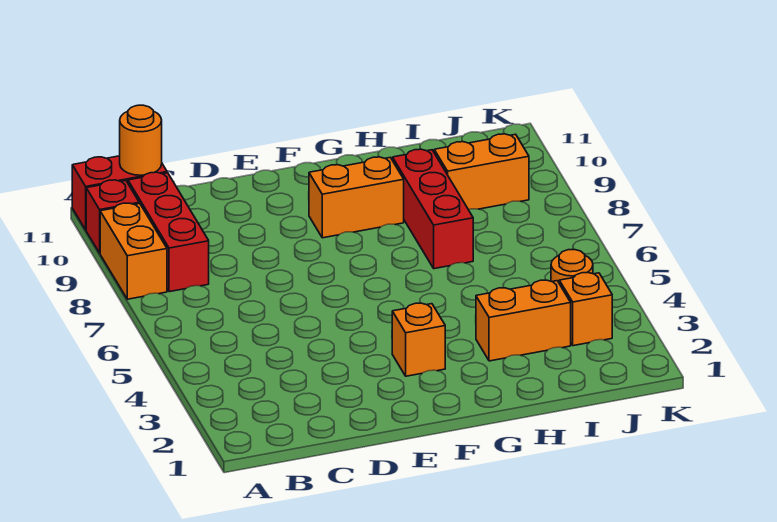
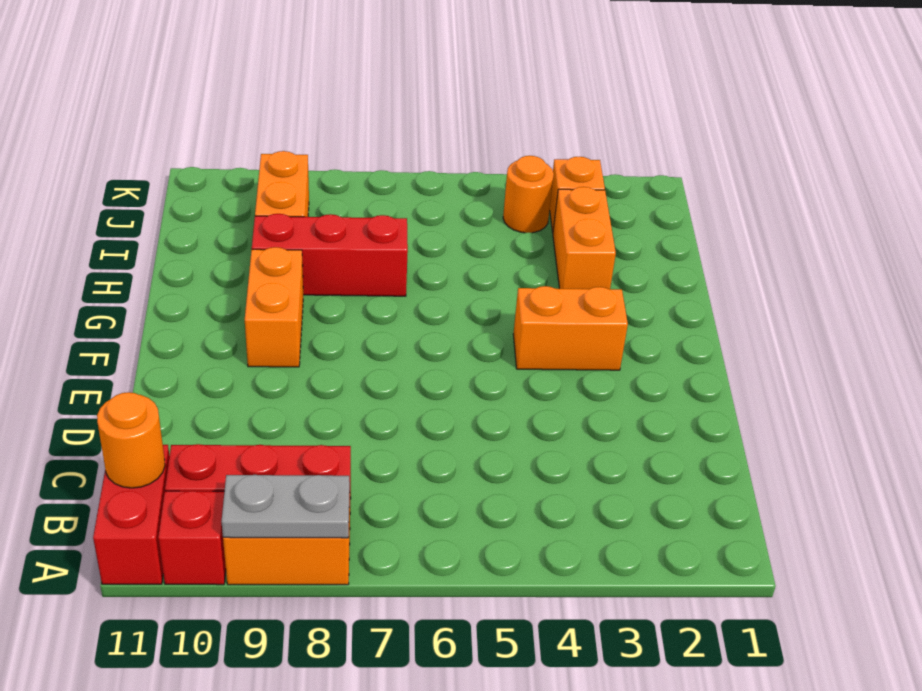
none -> grey 1x2 plate [221,475,350,538]
orange 1x1 brick [392,303,445,376] -> orange 1x2 brick [513,286,628,370]

